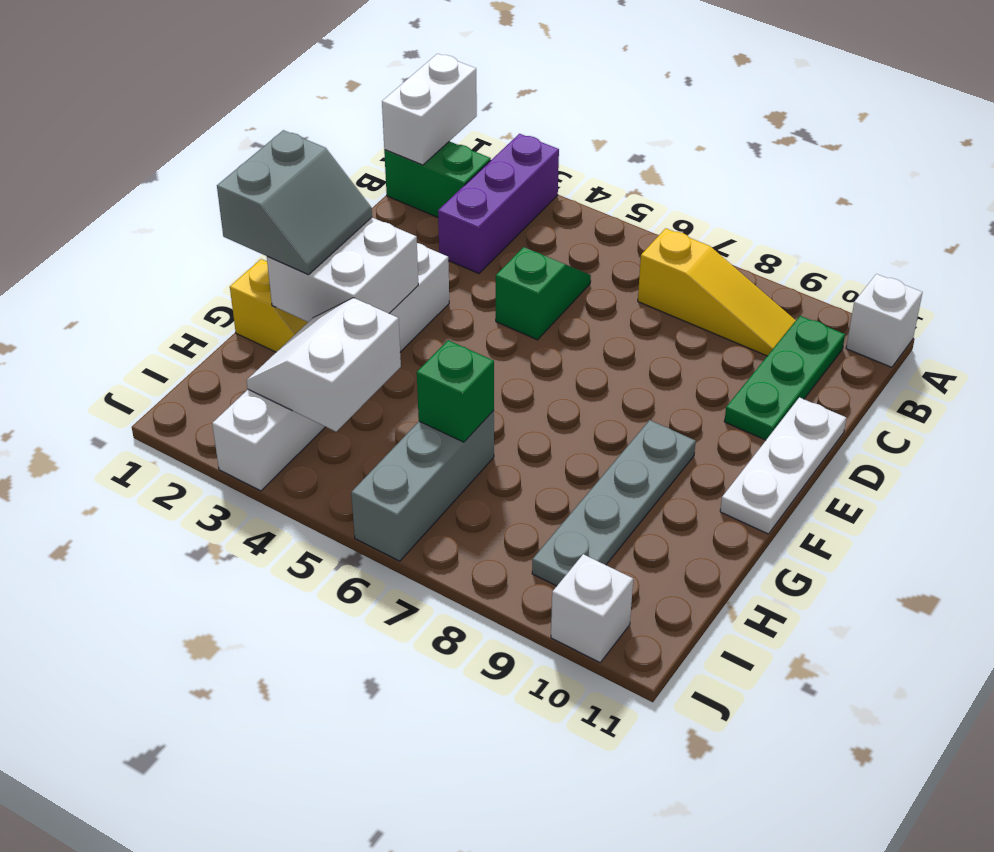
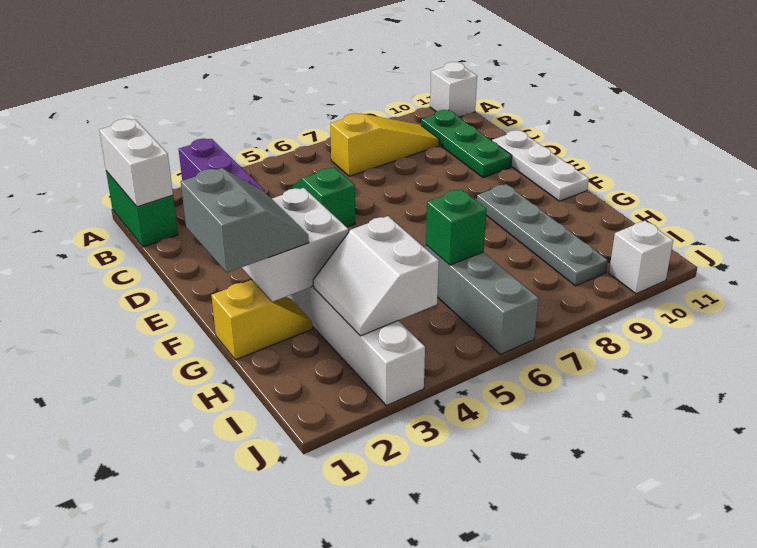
green 1x2 brick [384,141,491,217] -> green 1x2 brick turned to [106,171,178,247]

